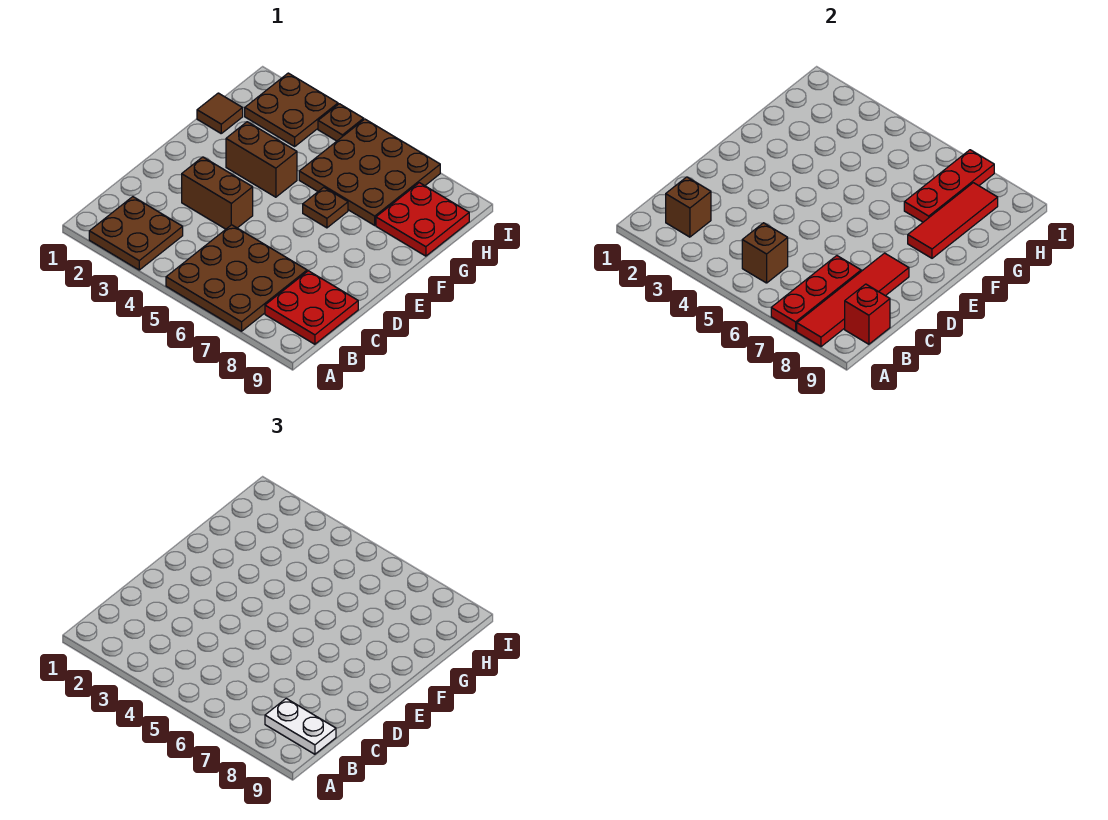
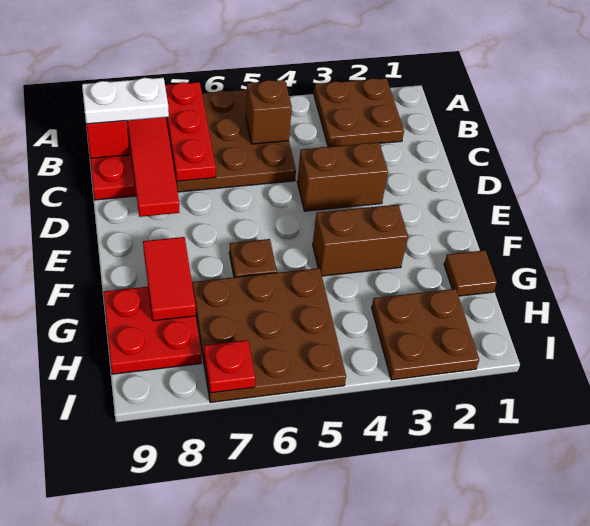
brown 1x1 brick [666,177,711,237] -> none
red 1x3 tile [908,183,998,258] -> red 1x2 tile [143,237,196,321]
red 1x3 plate [904,150,994,222] -> red 1x1 plate [204,340,255,393]
brown 1x1 plate [318,104,364,141] -> none

